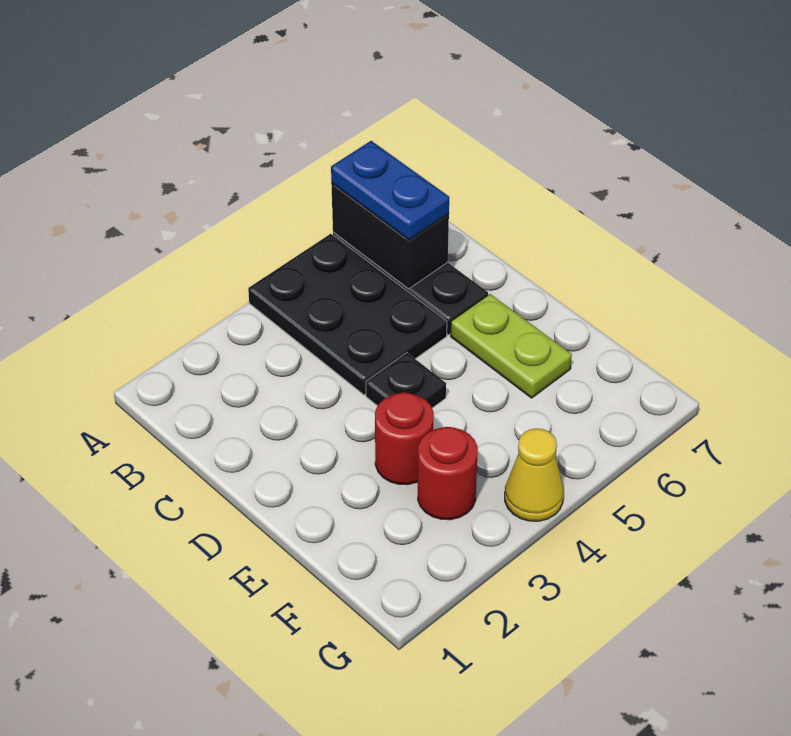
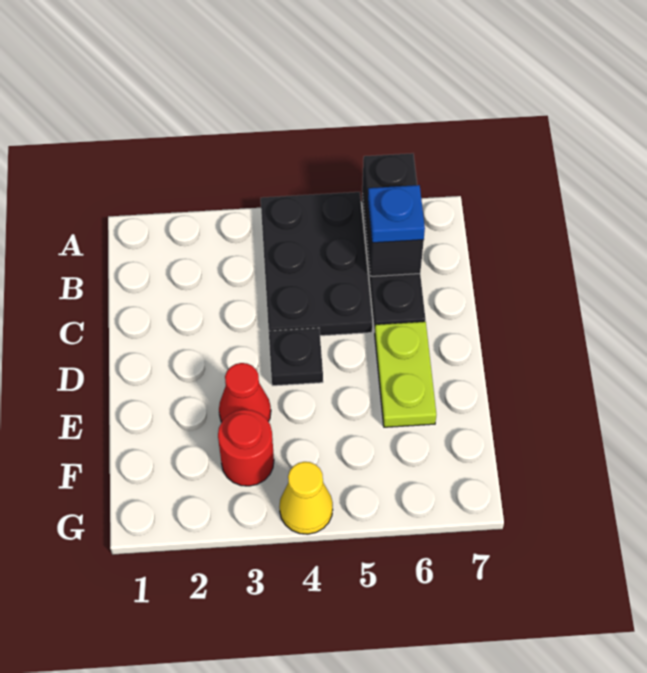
blue 1x2 plate [331,141,449,240] -> blue 1x1 plate [368,185,425,243]
red 1x1 round brick [375,393,434,485] -> red 1x1 cone [219,363,271,422]

